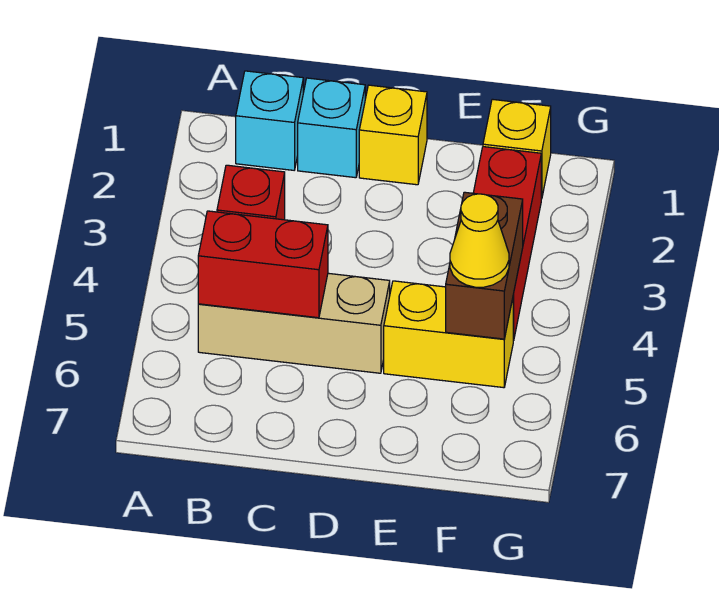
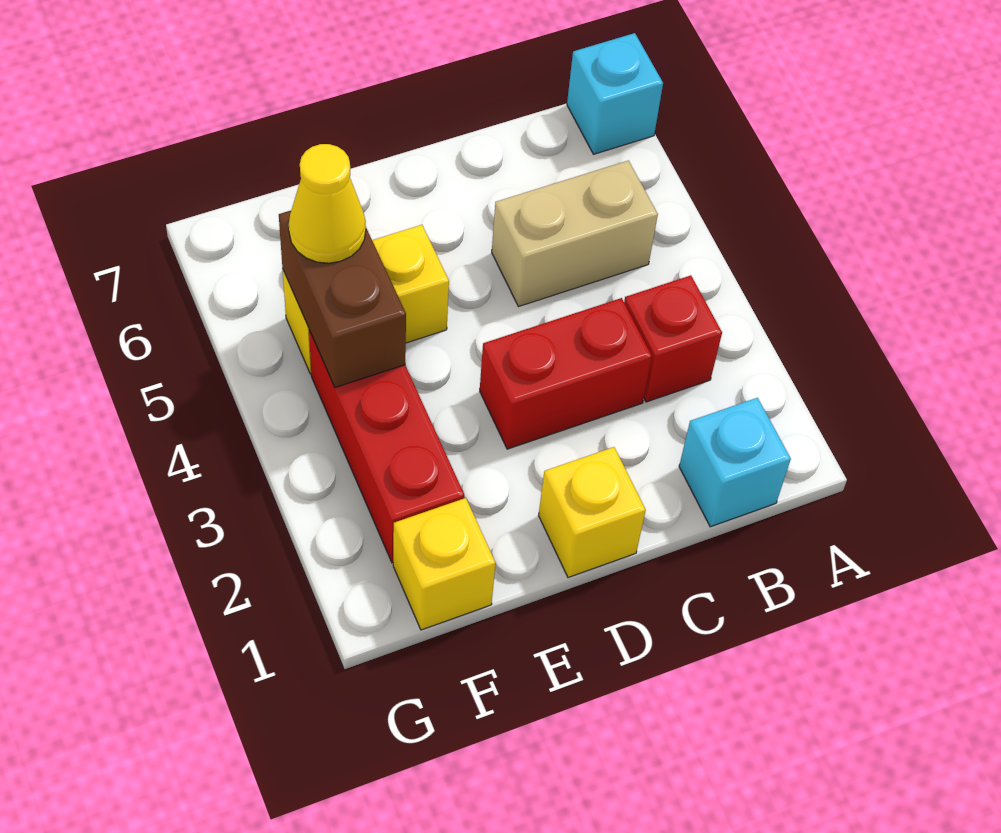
tan 1x3 brick [198,273,390,373] -> tan 1x2 brick [492,161,658,307]
red 1x2 brick [198,211,328,318] -> red 1x2 brick moved to [480,298,652,449]
cyan 1x1 brick [298,78,365,178] -> cyan 1x1 brick moved to [567,33,663,154]

